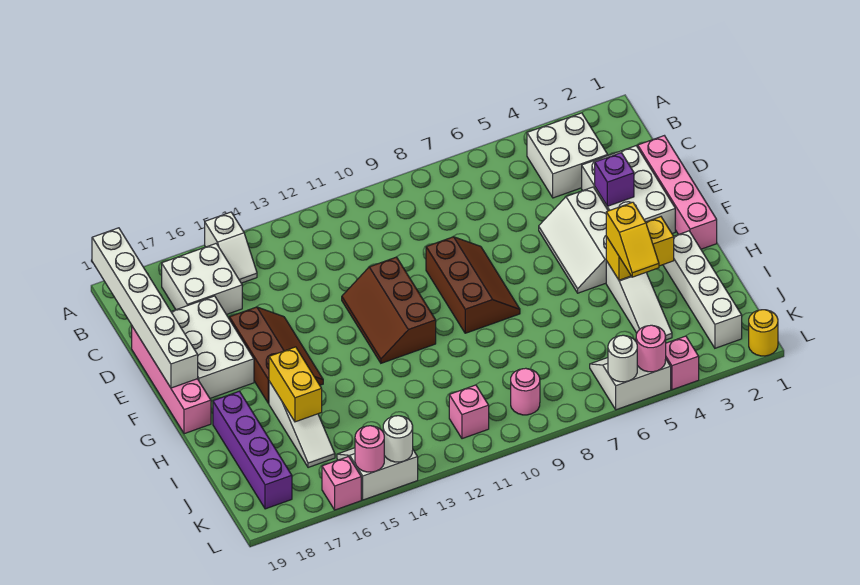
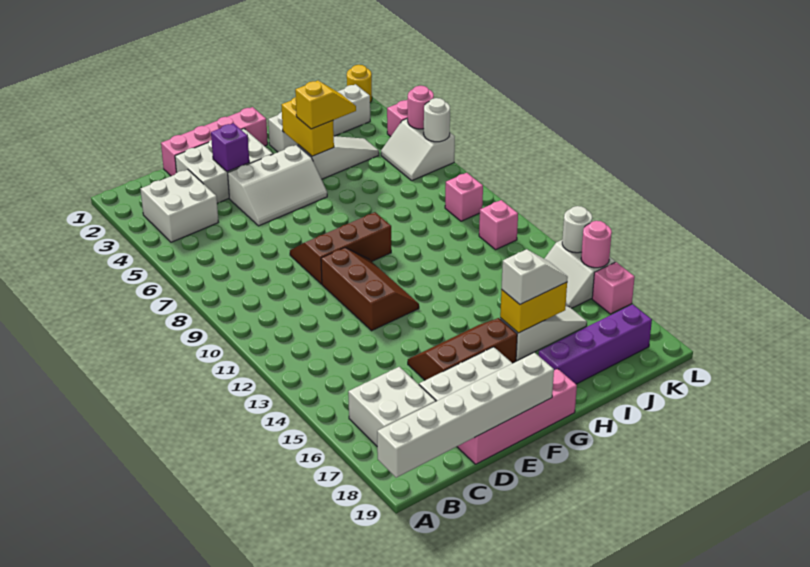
white 1x2 slope [205,212,257,283] -> white 1x2 slope moved to [502,249,568,304]
brown 2x3 slope [342,257,436,363] -> brown 2x3 slope turned to [321,248,419,331]
pink 1x1 round brick [511,368,540,415] -> pink 1x1 brick [445,173,483,221]

